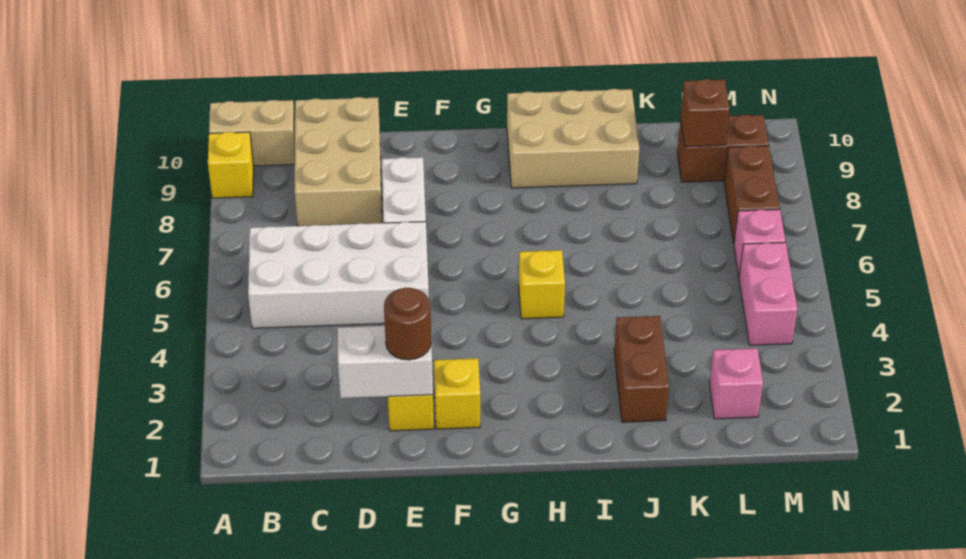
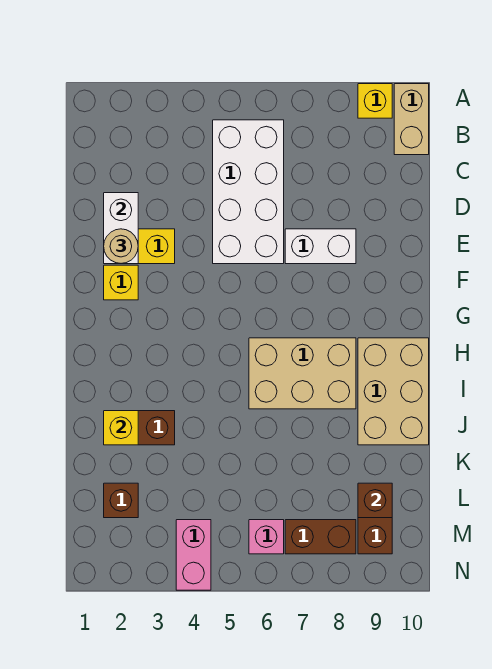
tan 2x3 brick [295,97,382,226] -> tan 2x3 brick moved to [249,338,356,409]
brown 1x1 round brick [384,288,431,360] -> tan 1x1 round brick [104,229,138,264]
yellow 1x1 brick [519,250,565,319] -> yellow 1x1 brick moved to [104,411,138,445]
pink 1x1 brick [709,348,763,419] -> brown 1x1 brick [104,483,138,518]
pink 1x2 brick [739,242,797,345] -> pink 1x2 brick turned to [176,520,211,590]

